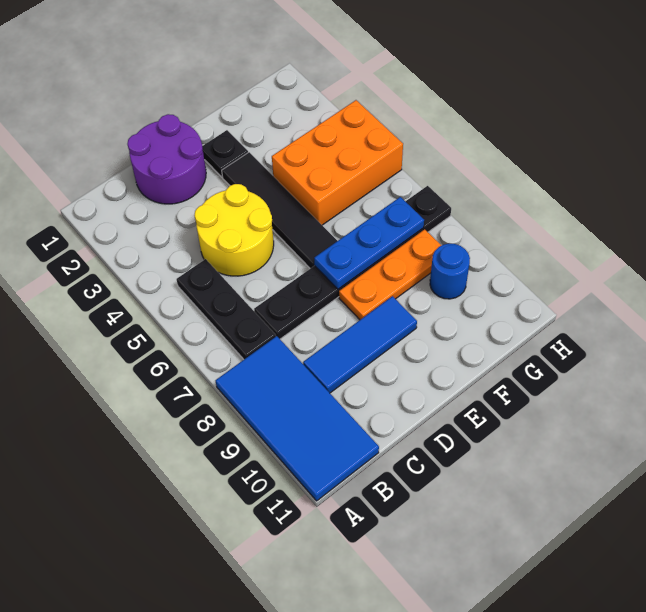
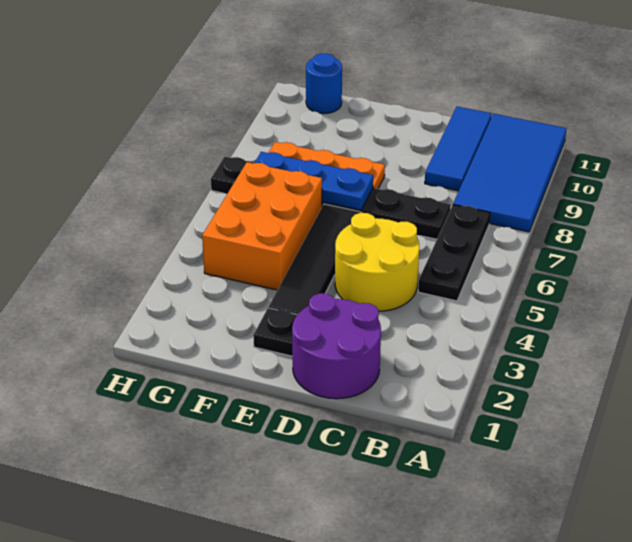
blue 1x3 tile [303,296,417,393] -> blue 1x3 tile turned to [425,107,492,191]
orange 2x3 brick [272,100,403,225] -> orange 2x3 brick turned to [202,162,322,290]
blue 1x1 round brick [430,243,470,299] -> blue 1x1 round brick moved to [306,53,342,114]

